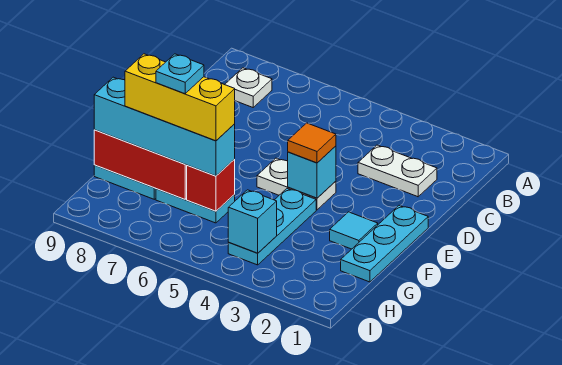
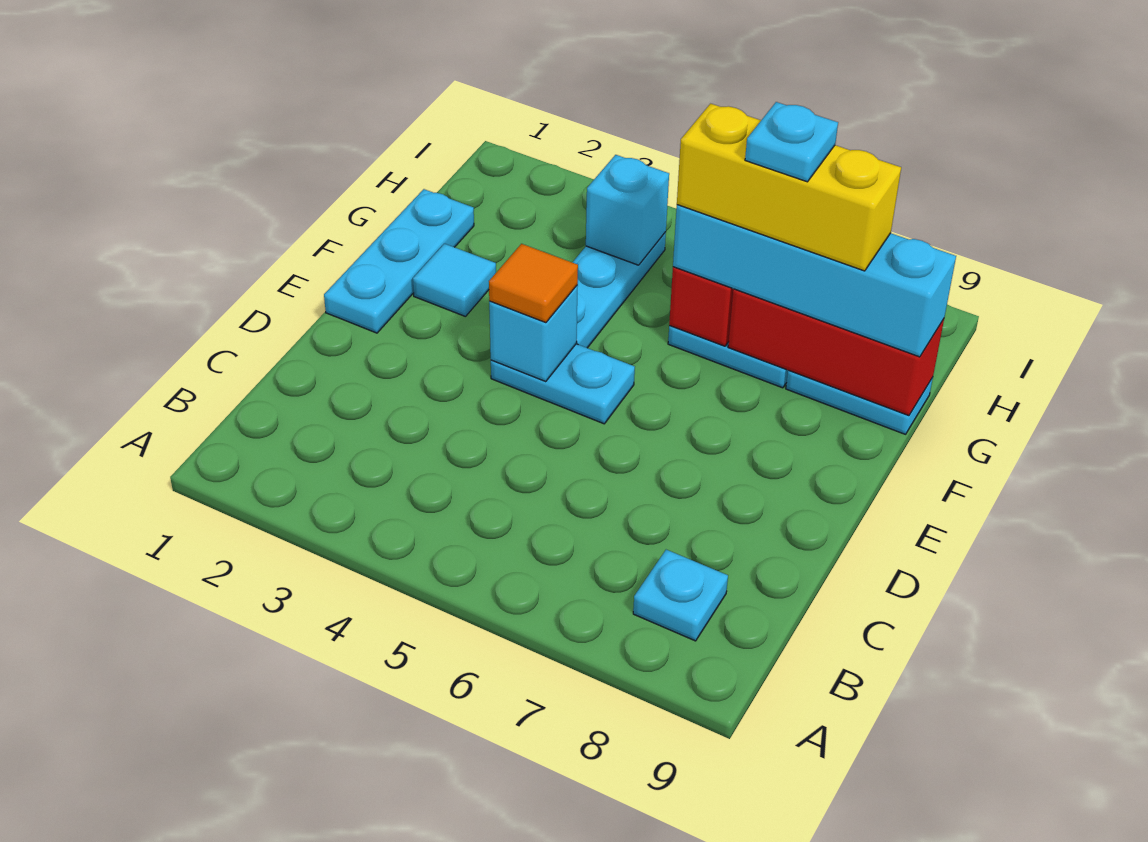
white 1x1 plate [225,68,272,107] -> cyan 1x1 plate [633,550,728,641]
white 1x2 plate [358,145,437,197] -> none
white 1x2 plate [257,158,336,210] -> cyan 1x2 plate [491,344,635,424]

